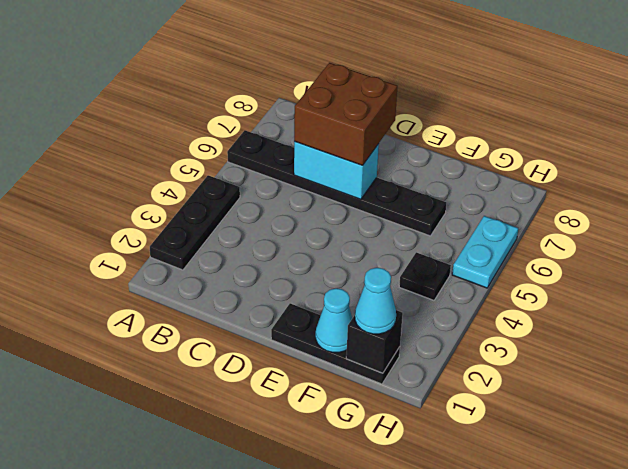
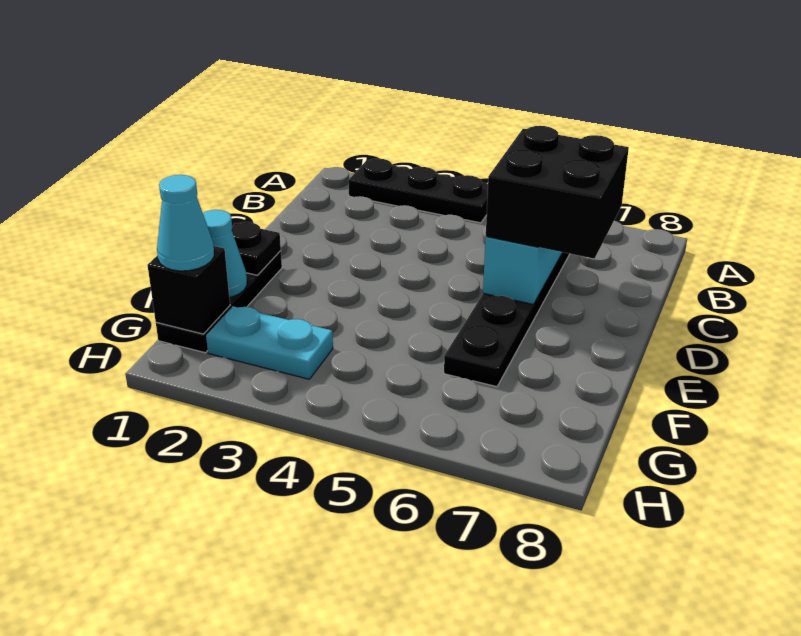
brown 2x2 brick [294,63,397,165] -> black 2x2 brick [486,126,629,259]
black 1x1 plate [399,252,451,300] -> black 1x1 plate moved to [232,222,281,275]
cyan 1x2 plate [452,216,518,288] -> cyan 1x2 plate moved to [206,307,333,379]

